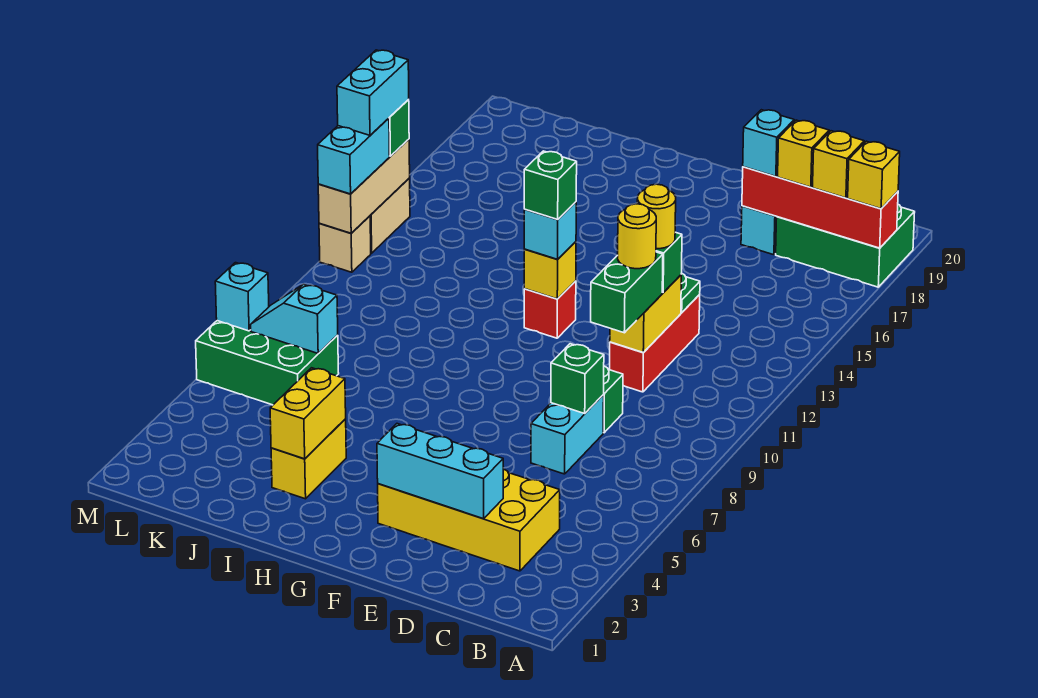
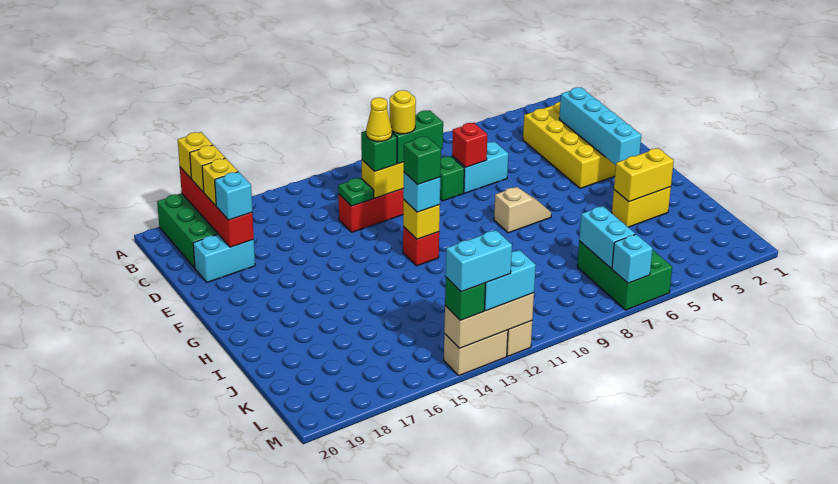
cyan 1x3 brick [377,424,503,519] -> cyan 1x4 brick [559,87,641,165]
green 1x1 brick [551,344,604,413] -> red 1x1 brick [452,123,487,167]
yellow 1x1 round brick [637,184,676,249] -> yellow 1x1 cone [366,98,392,142]
none -> tan 1x2 slope [494,187,551,233]
cyan 1x2 slope [251,284,338,353] -> cyan 1x2 brick [579,206,635,268]

